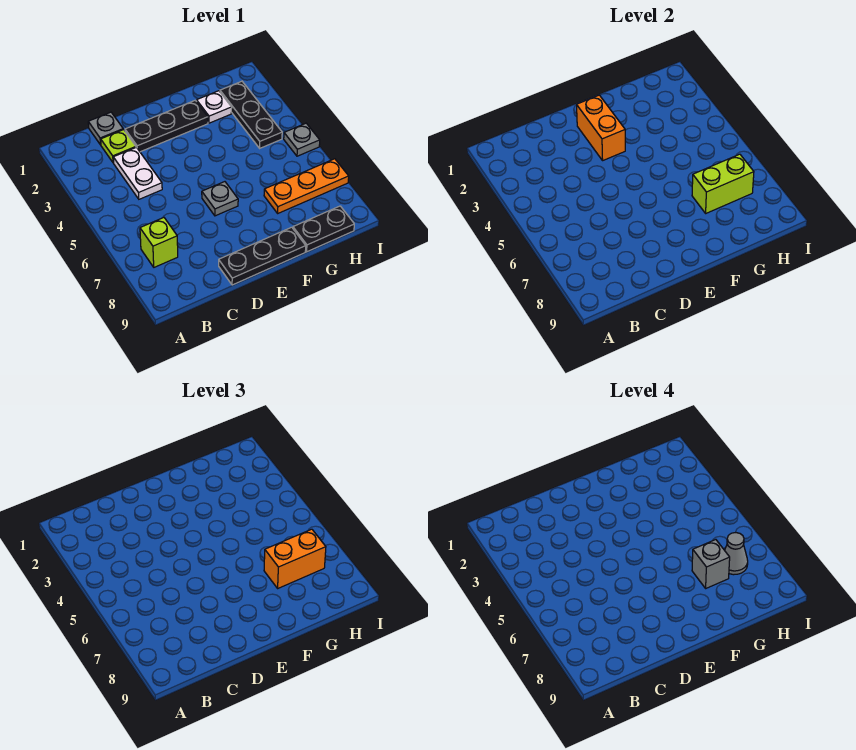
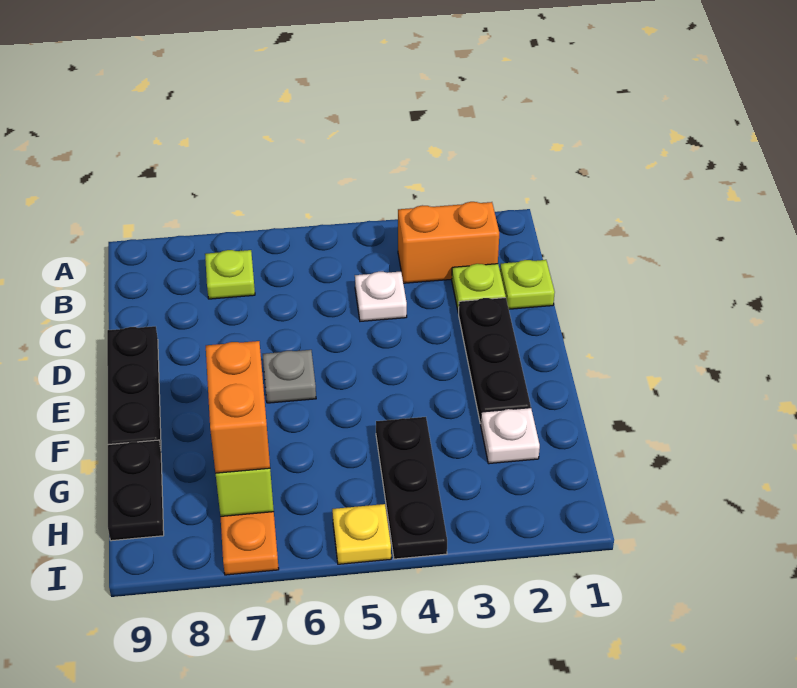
lime 1x1 brick [140,218,178,267] -> lime 1x1 plate [205,250,255,299]
grey 1x1 plate [88,112,123,145] -> lime 1x1 plate [500,260,555,309]
white 1x2 plate [113,147,162,199] -> white 1x1 plate [355,271,407,321]
orange 1x2 brick [577,95,625,160] -> orange 1x2 brick moved to [398,202,499,283]
grey 1x1 brick [692,540,730,588] -> none
black 1x3 plate [220,81,282,148] -> black 1x3 plate turned to [376,417,447,559]
grey 1x1 cone [725,532,748,575] -> none
grey 1x1 plate [284,123,320,156] -> yellow 1x1 plate [332,504,391,564]

